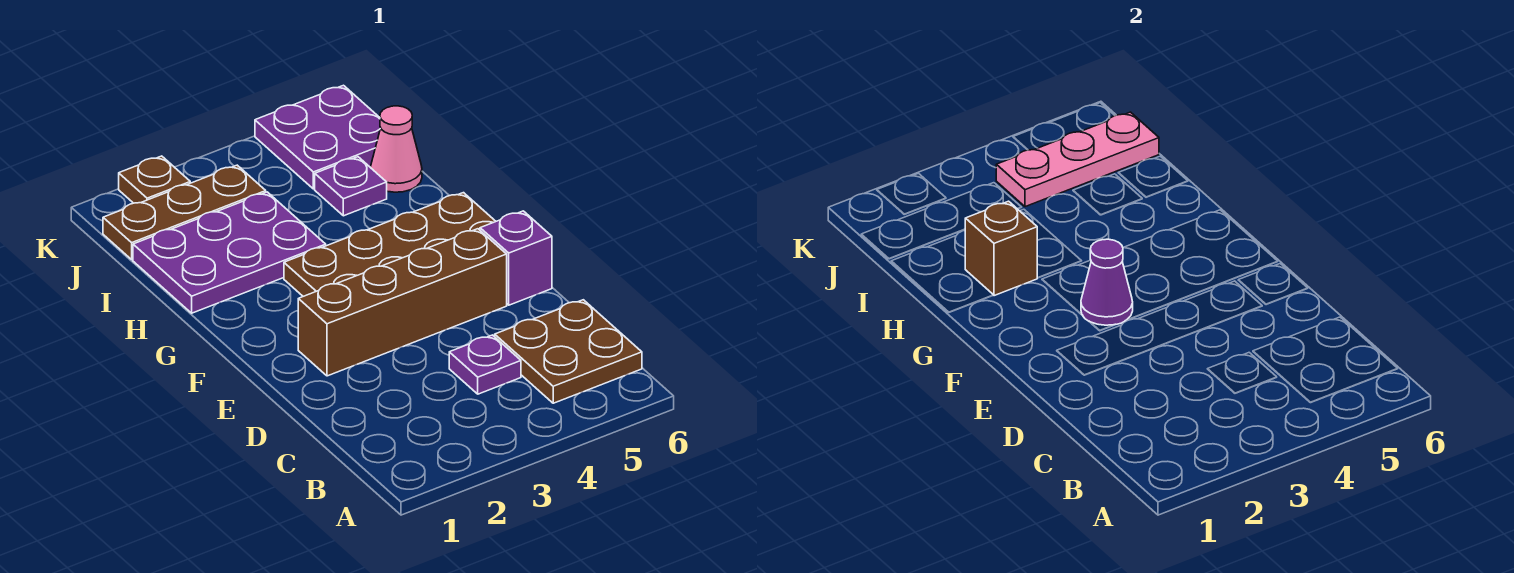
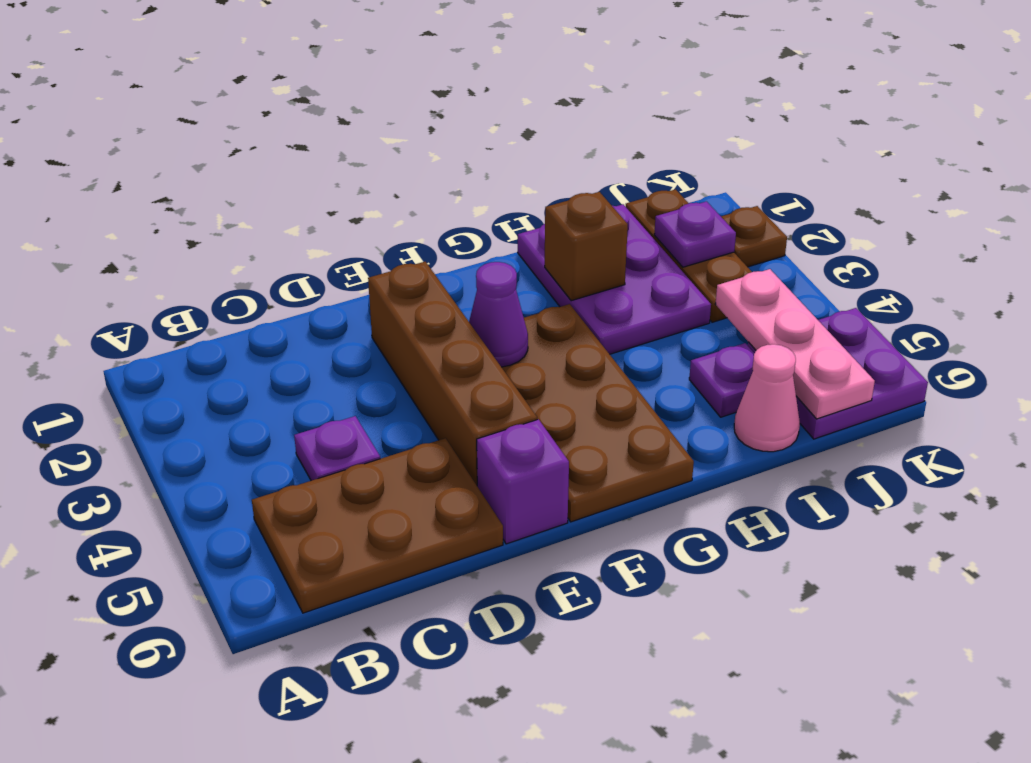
brown 2x2 plate [495,300,642,403] -> brown 2x3 plate [252,438,503,613]
none -> purple 1x1 plate [654,201,736,267]

